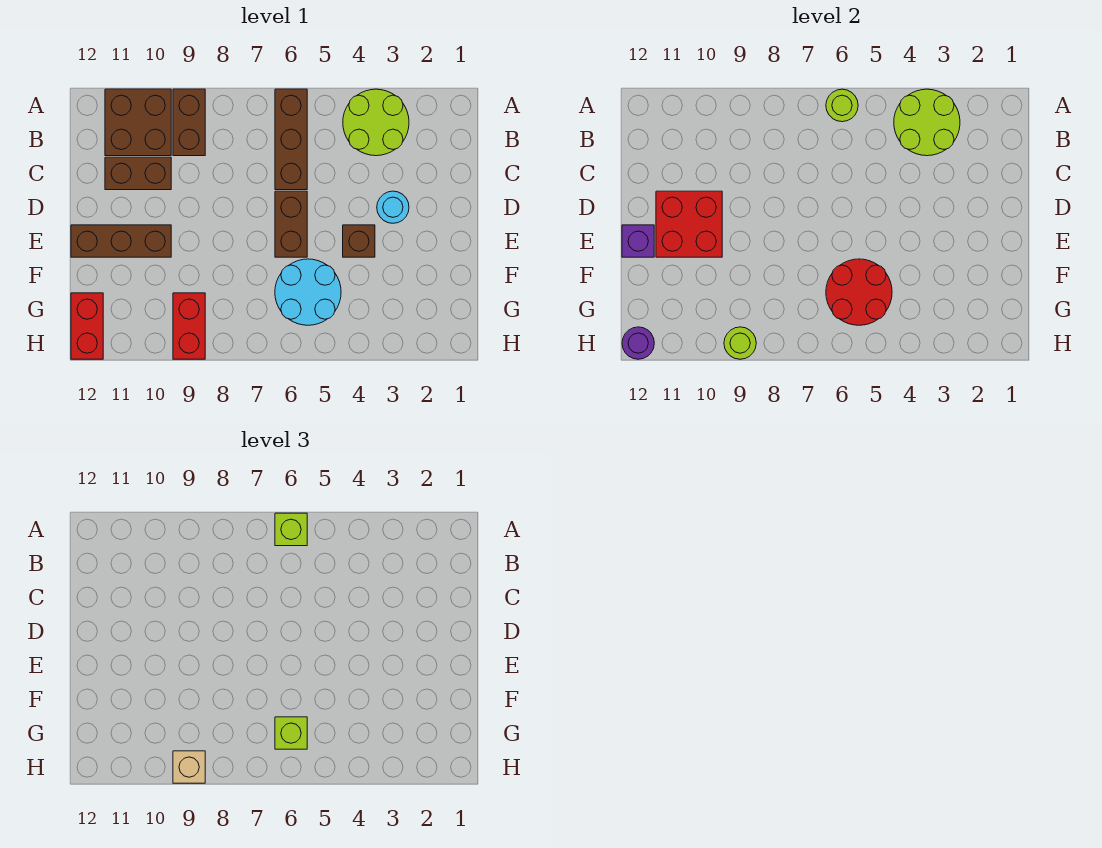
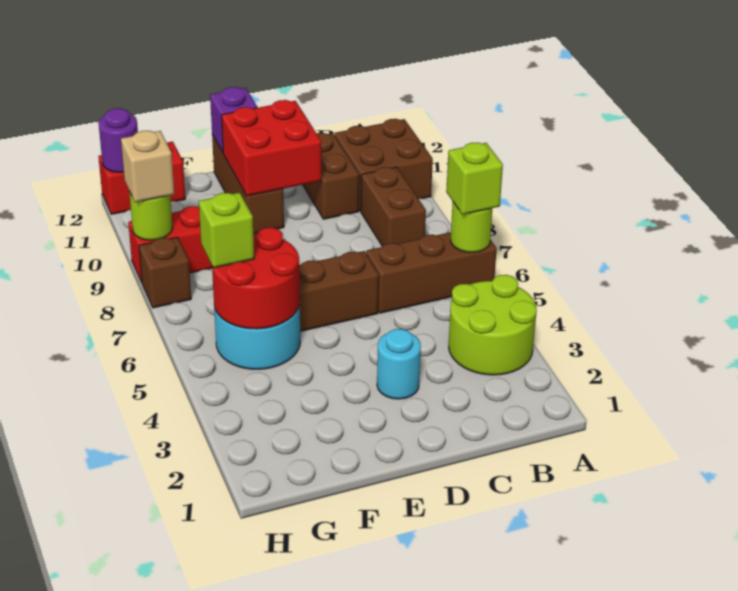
lime 2x2 round brick [894,89,960,156] -> none
brown 1x2 brick [173,89,205,156] -> brown 1x2 brick turned to [361,167,426,246]
brown 1x1 brick [343,225,375,257] -> brown 1x1 brick moved to [139,237,191,308]

